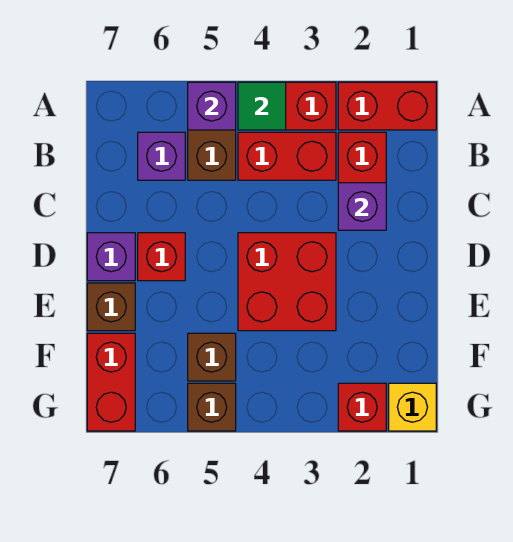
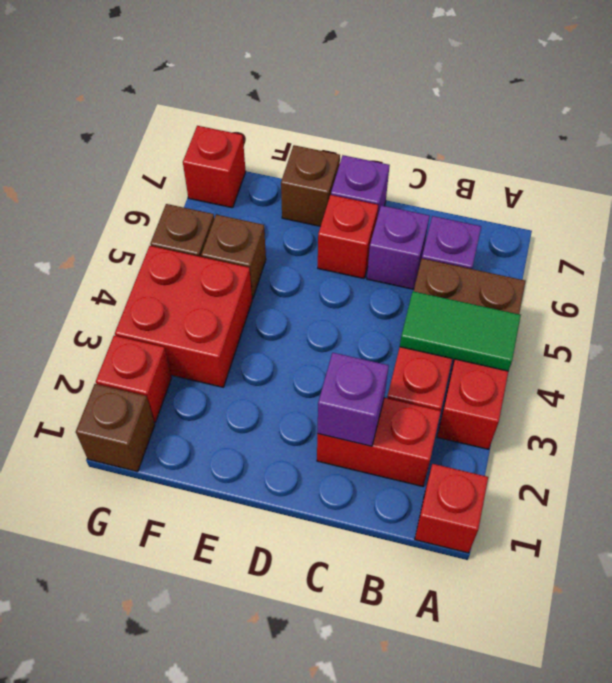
red 1x2 brick [338,82,436,130] -> red 1x1 brick [415,464,488,553]
green 1x1 tile [238,82,286,130] -> green 1x2 tile [400,291,521,371]
purple 1x1 brick [188,82,236,130] -> purple 1x1 brick moved to [367,205,429,289]
red 2x2 brick [238,233,336,331] -> red 2x2 brick moved to [115,246,252,387]
red 1x2 brick [87,333,135,431] -> red 1x1 brick [183,126,246,208]
yellow 1x1 brick [389,383,436,431] -> brown 1x1 brick [76,384,155,472]

